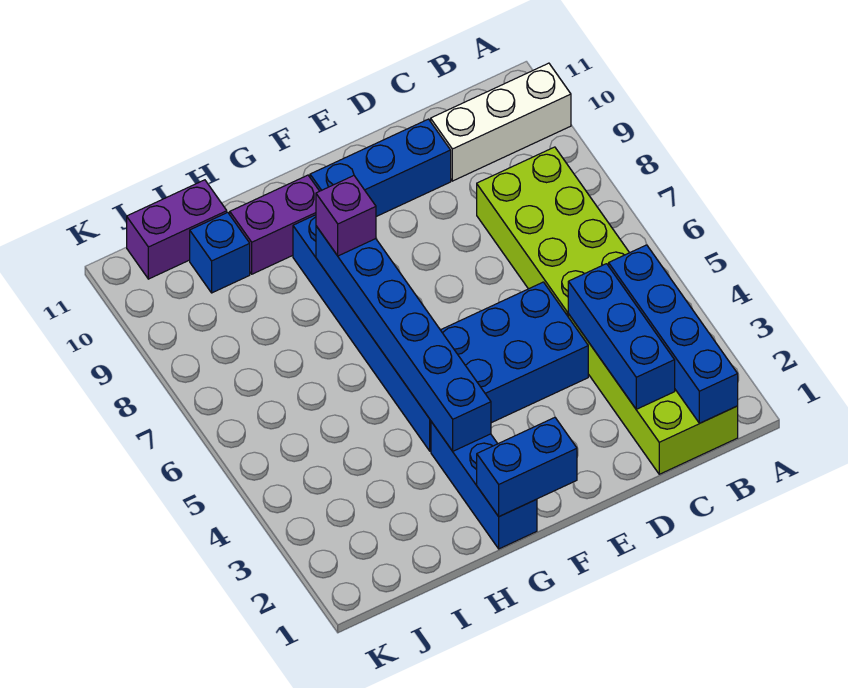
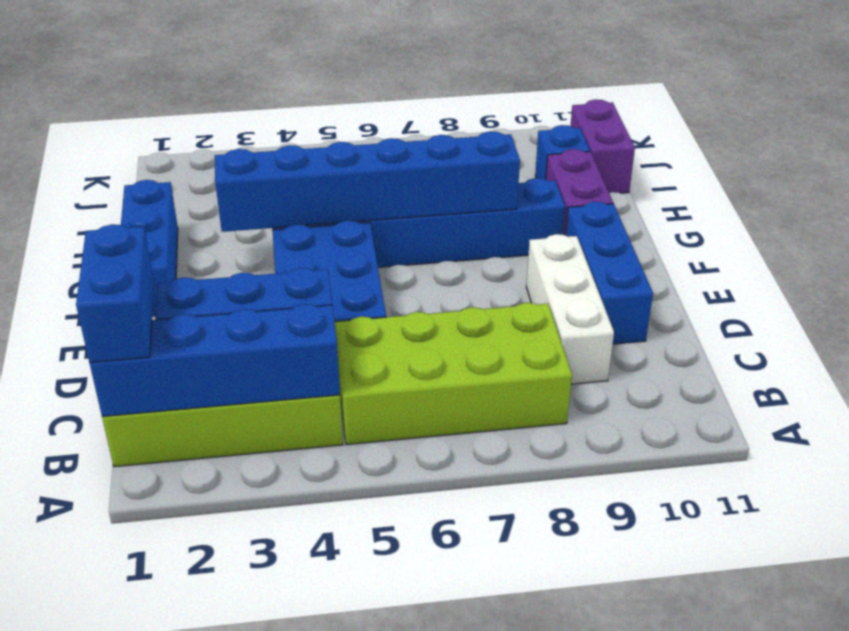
white 1x3 brick [431,63,571,181] -> white 1x3 brick moved to [526,234,614,384]
blue 1x2 brick [477,418,577,517] -> blue 1x2 brick moved to [76,224,154,363]
blue 1x3 brick [431,422,537,549] -> blue 1x3 brick turned to [121,180,178,317]
purple 1x1 brick [316,176,376,256] -> none

